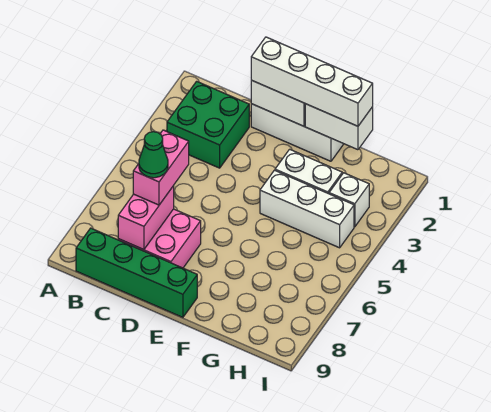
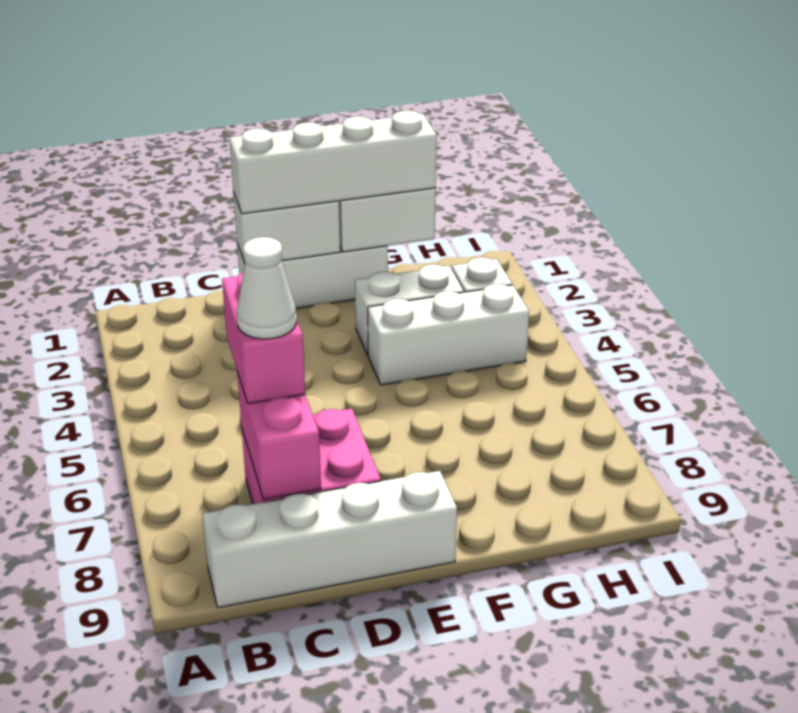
green 2x2 brick [167,81,249,168] -> none
green 1x4 brick [76,228,197,317] -> white 1x4 brick [202,471,457,608]
green 1x1 cone [139,132,168,178] -> white 1x1 cone [237,237,297,339]

